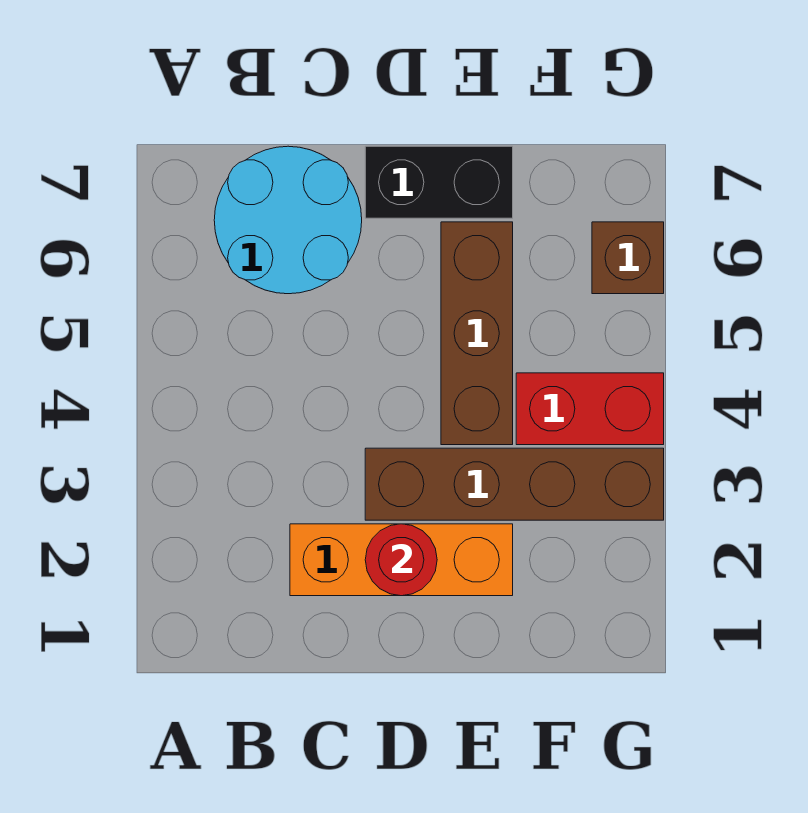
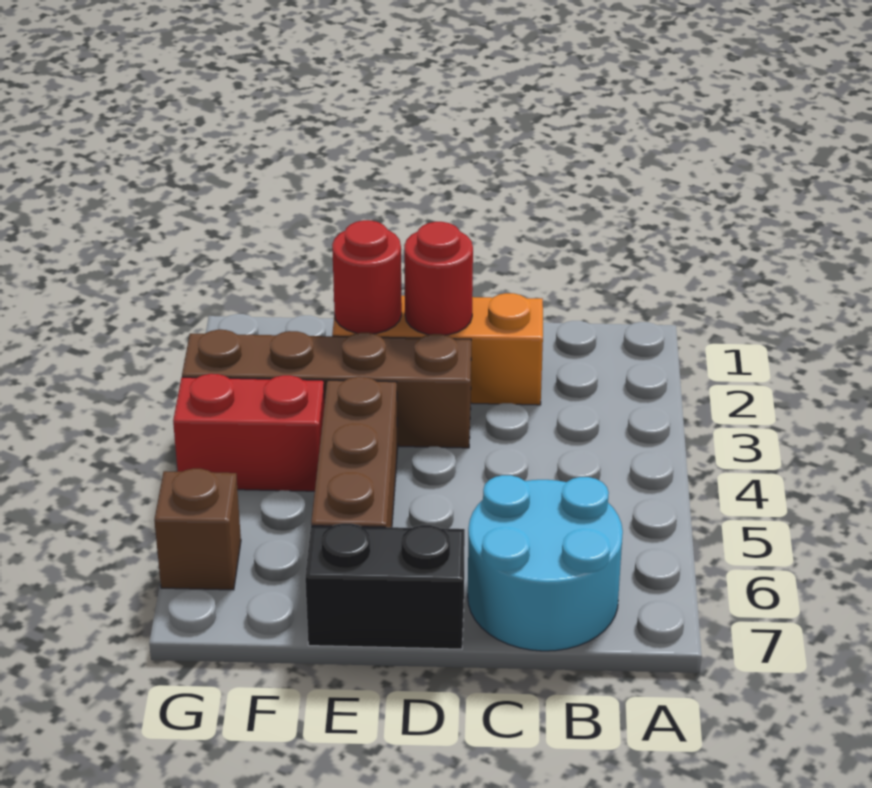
none -> red 1x1 round brick [332,220,402,334]

